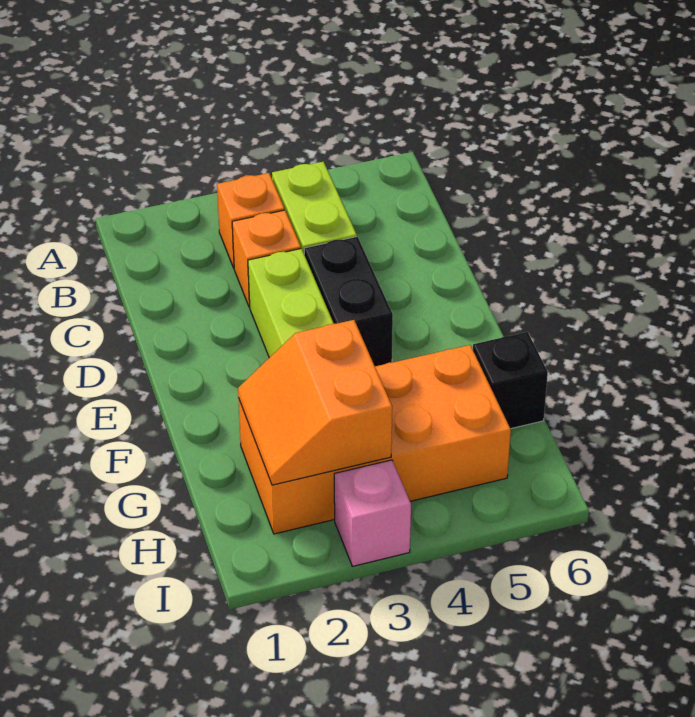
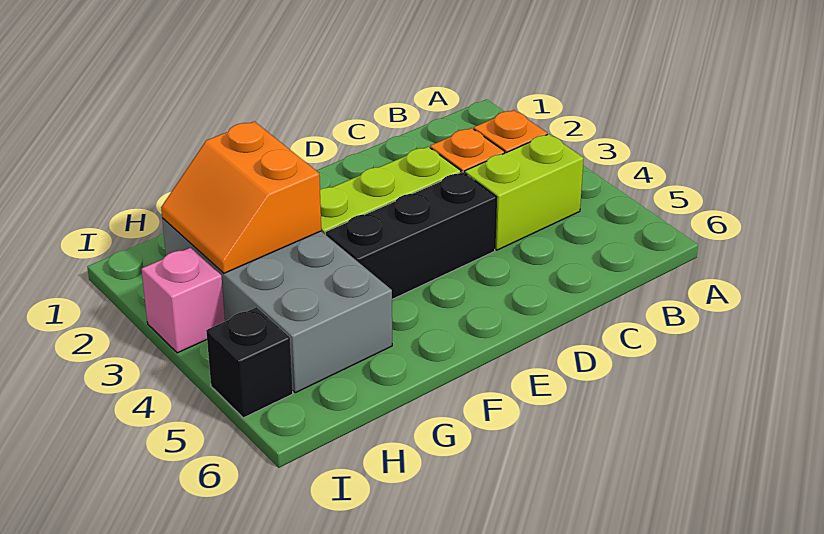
black 1x2 brick [304,237,393,366] -> black 1x3 brick [325,172,497,299]
orange 2x4 brick [239,345,511,534] -> grey 2x4 brick [162,218,392,393]
orange 2x2 slope [238,320,392,485] -> orange 2x2 slope turned to [161,121,321,273]
black 1x1 brick [473,332,548,429] -> black 1x1 brick moved to [206,307,293,418]

